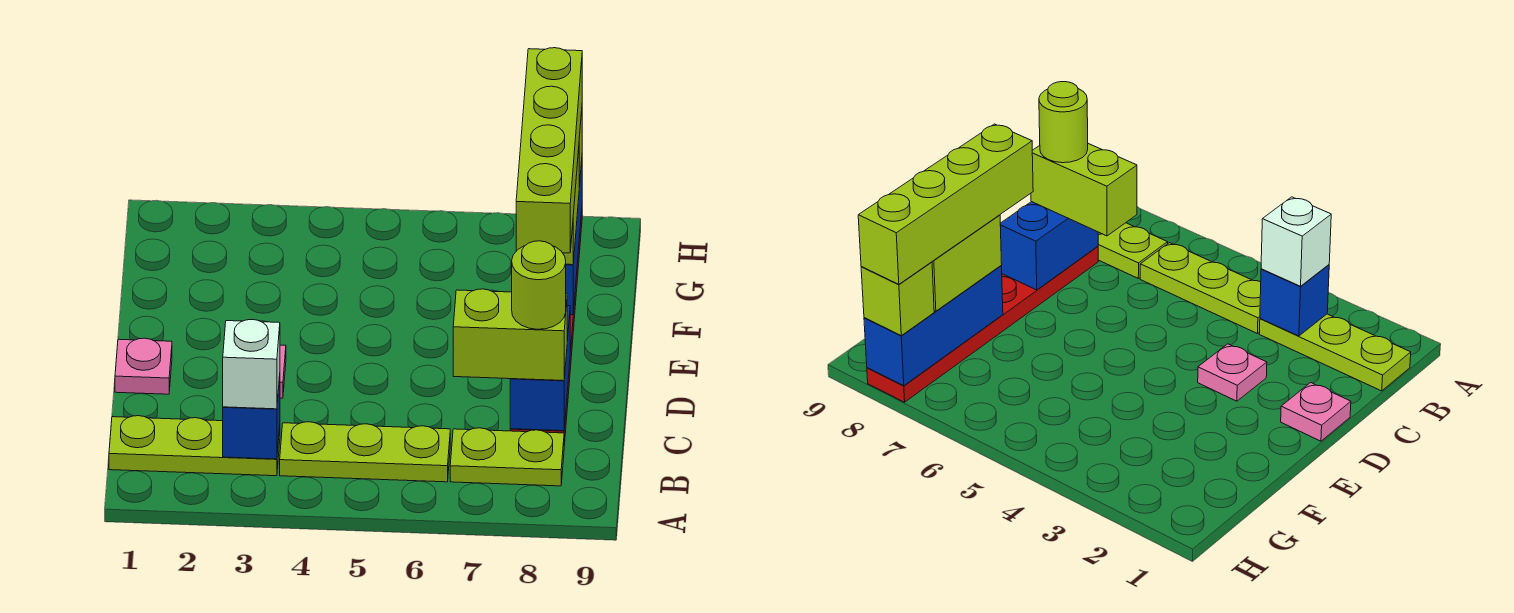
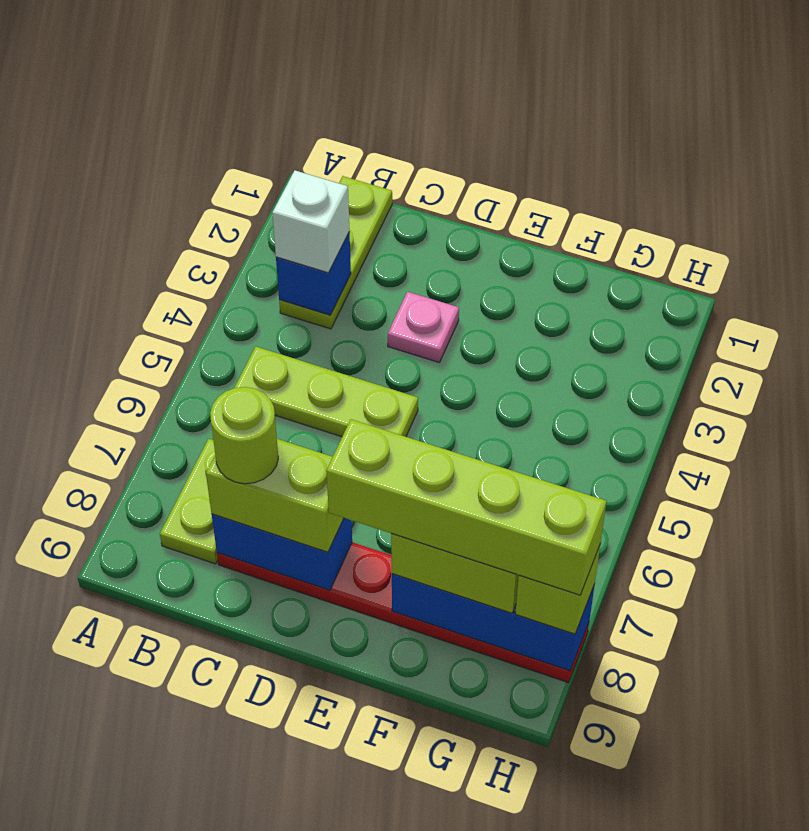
lime 1x3 plate [280,422,450,482] -> lime 1x3 plate turned to [234,347,418,437]
lime 1x2 brick [453,289,567,381] -> lime 1x2 brick turned to [206,439,344,552]
pink 1x1 plate [115,338,172,394] -> none

